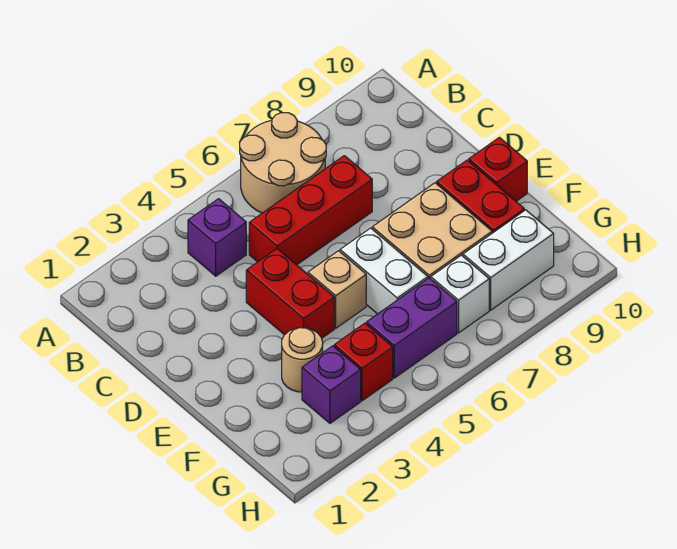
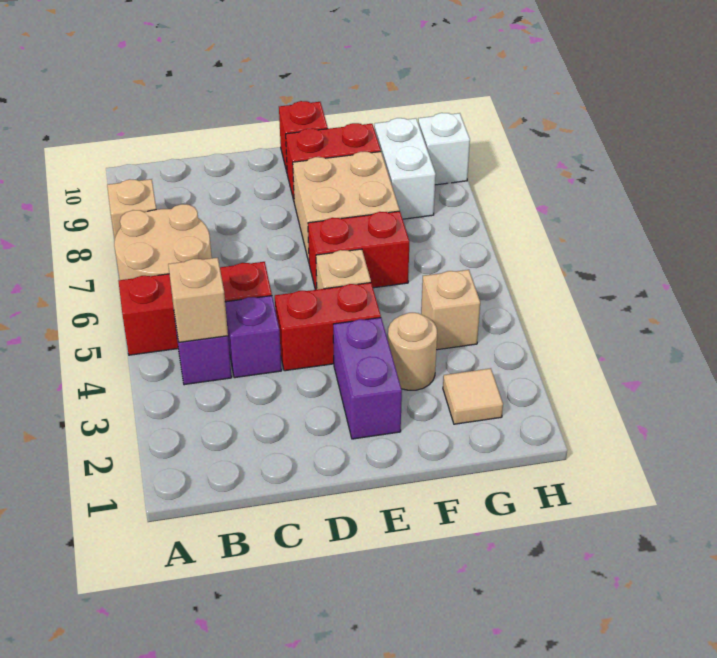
none -> tan 1x1 brick [107,179,156,239]
none -> tan 1x1 brick [168,258,228,342]
red 1x3 brick [249,156,372,265] -> red 1x3 brick turned to [118,262,272,355]
white 1x2 brick [340,228,428,314] -> red 1x2 brick [308,211,409,290]
none -> tan 1x1 tile [443,368,503,424]
purple 1x1 brick [302,346,361,423] -> purple 1x1 brick moved to [225,296,282,378]
red 1x1 brick [334,323,393,401] -> tan 1x1 brick [421,270,480,350]
purple 1x2 brick [366,278,457,378] -> purple 1x2 brick moved to [333,318,402,439]
white 1x1 brick [431,255,489,333] -> white 1x1 brick moved to [418,113,470,185]

